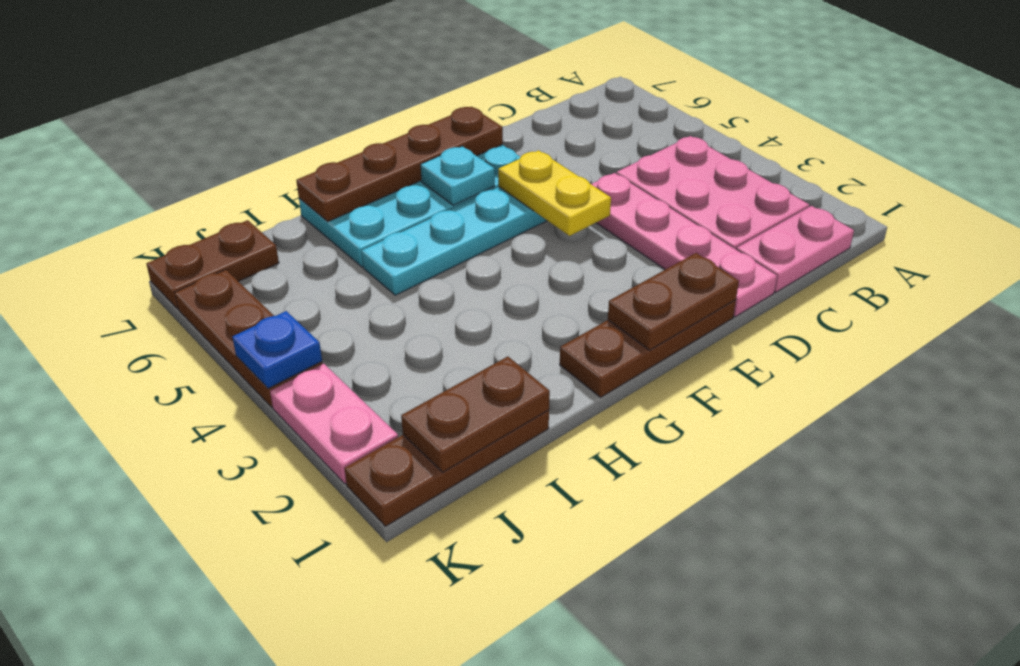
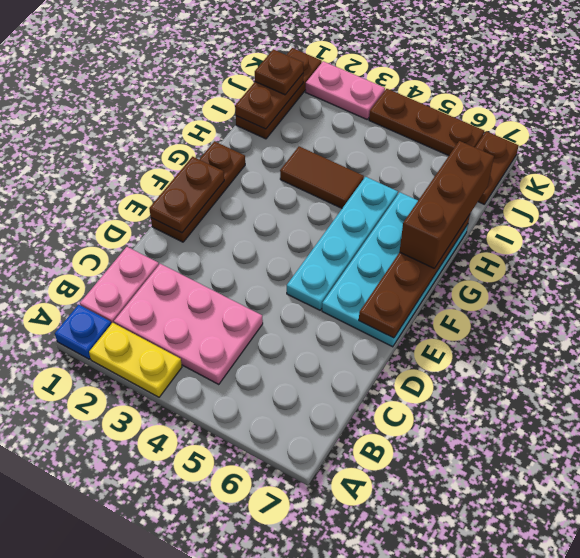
pink 1x4 plate [591,173,777,317] -> none
yellow 1x2 plate [498,150,611,236] -> yellow 1x2 plate moved to [89,323,182,397]
cyan 1x1 plate [421,146,495,205] -> none
none -> brown 1x3 brick [400,141,494,268]
none -> brown 1x2 tile [280,146,364,208]
none -> brown 1x1 plate [255,49,303,95]
blue 1x1 plate [232,311,322,388] -> blue 1x1 plate moved to [55,305,111,359]

